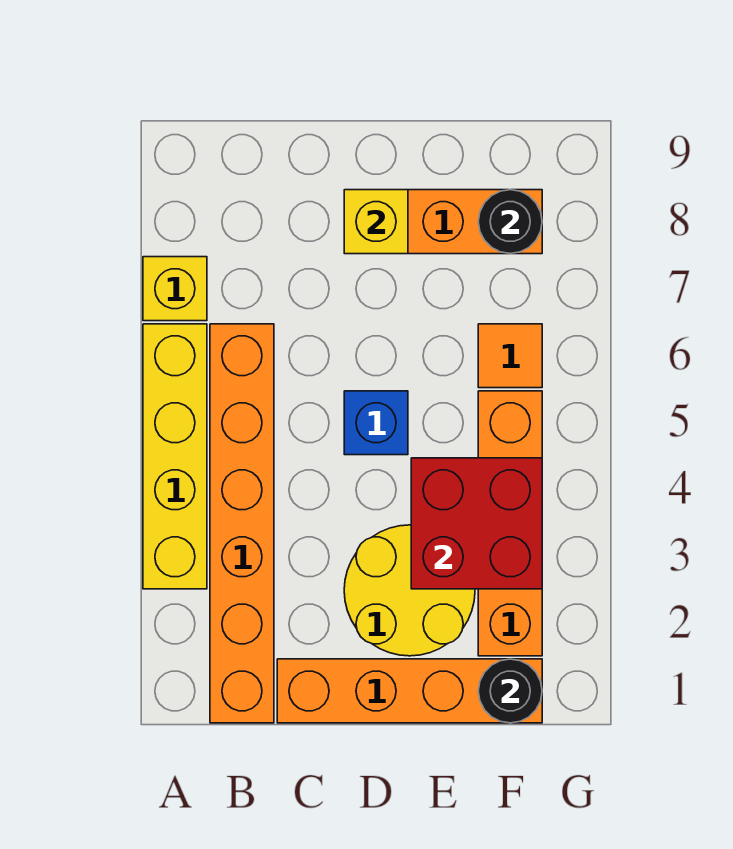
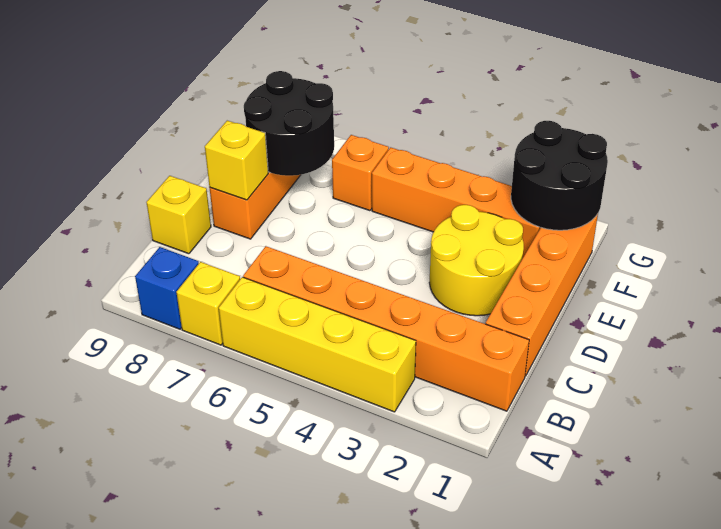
none -> yellow 1x1 brick [146,176,211,254]
blue 1x1 brick [344,391,408,455] -> blue 1x1 brick moved to [135,247,199,329]
red 2x2 brick [411,458,542,589] -> none
black 1x1 round brick [478,659,542,723] -> black 2x2 round brick [511,121,608,230]
orange 1x1 tile [478,324,542,388] -> orange 1x1 brick [332,135,389,211]
black 1x1 round brick [478,190,542,254] -> black 2x2 round brick [244,71,334,176]

